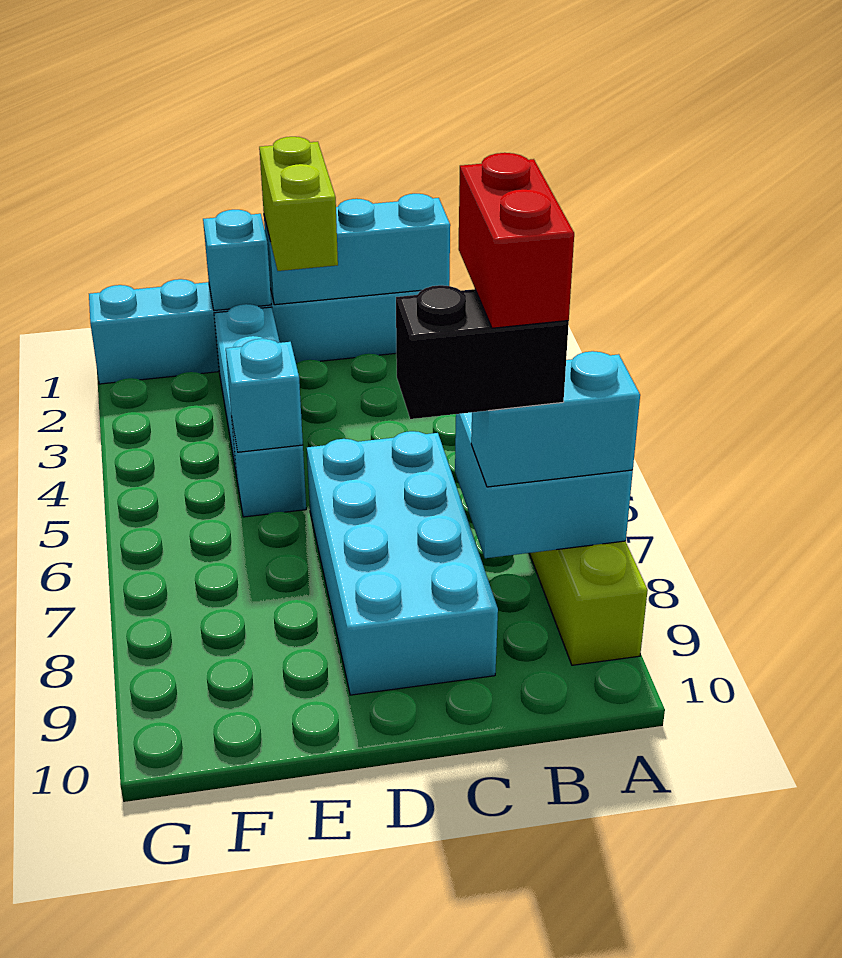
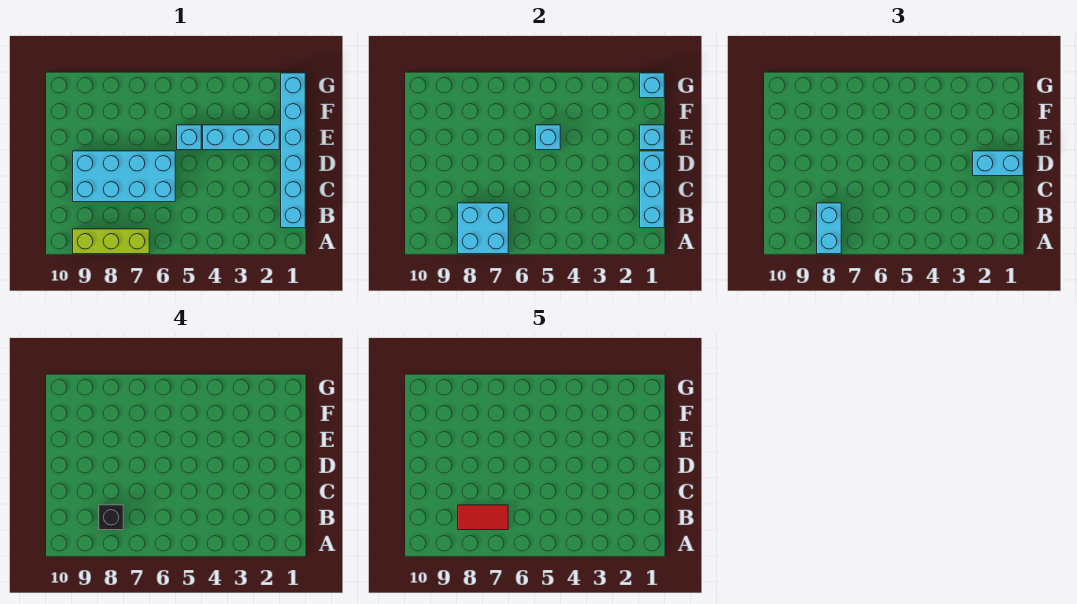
red 1x2 brick [459,153,574,328] -> red 1x2 tile [458,505,508,530]
black 1x2 brick [396,285,569,419] -> black 1x1 brick [99,505,123,530]
lime 1x2 brick [259,137,338,271] -> cyan 1x2 brick [973,151,1023,176]
none -> cyan 1x1 brick [640,73,664,98]

